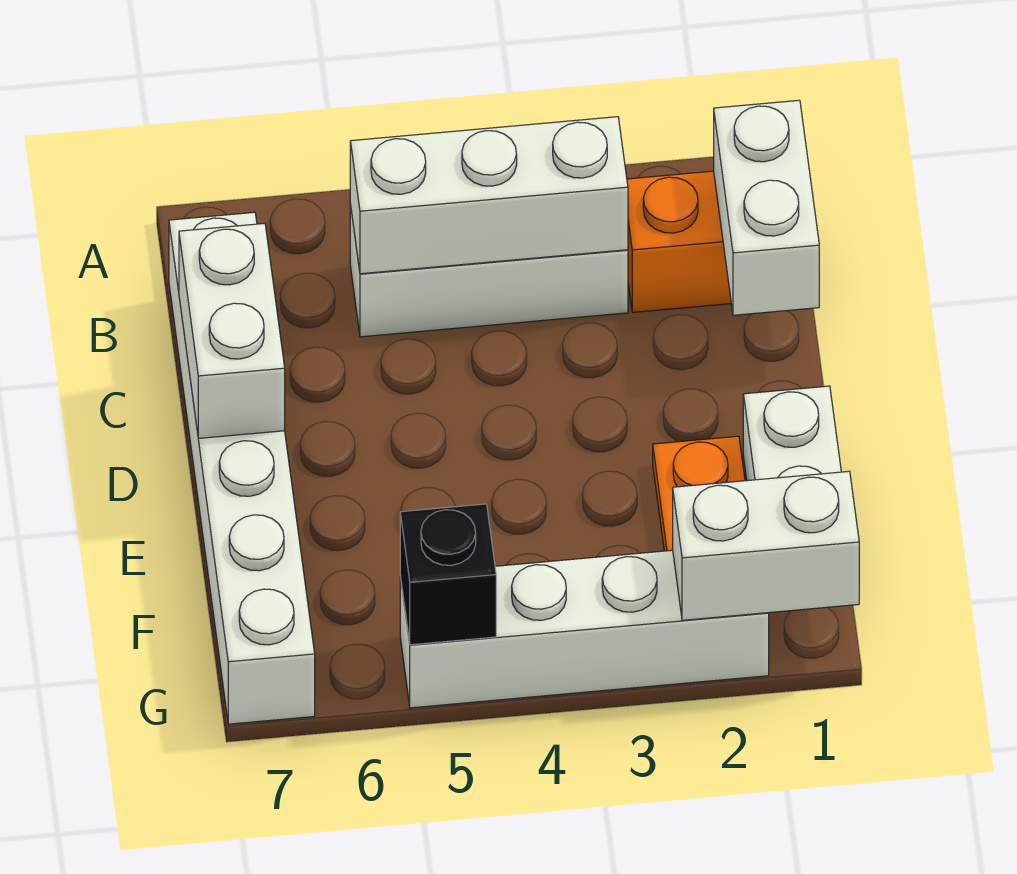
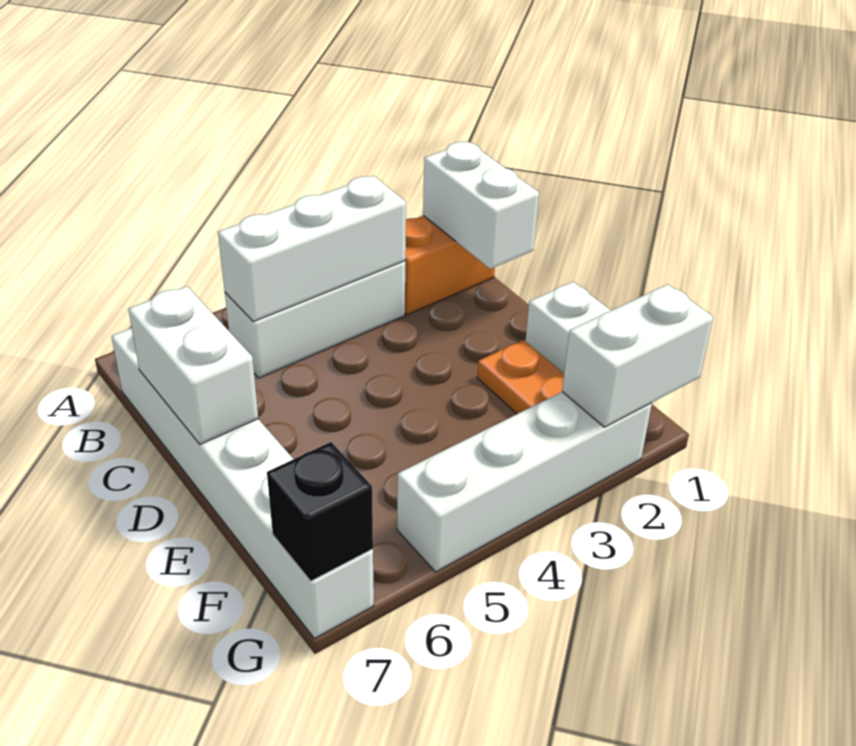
black 1x1 brick [400,504,496,645] -> black 1x1 brick moved to [267,442,373,581]

